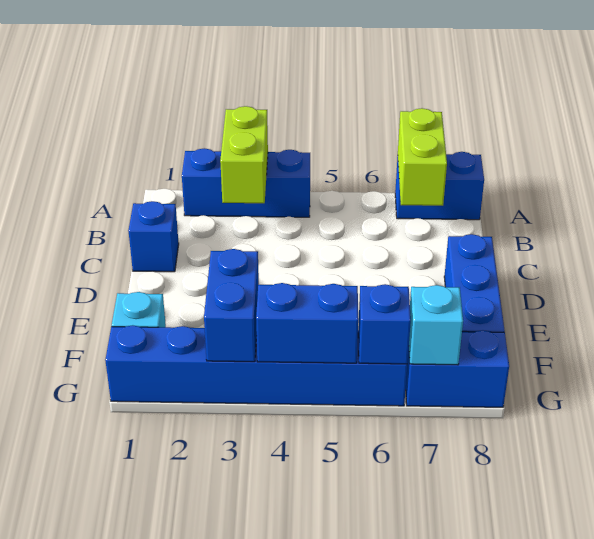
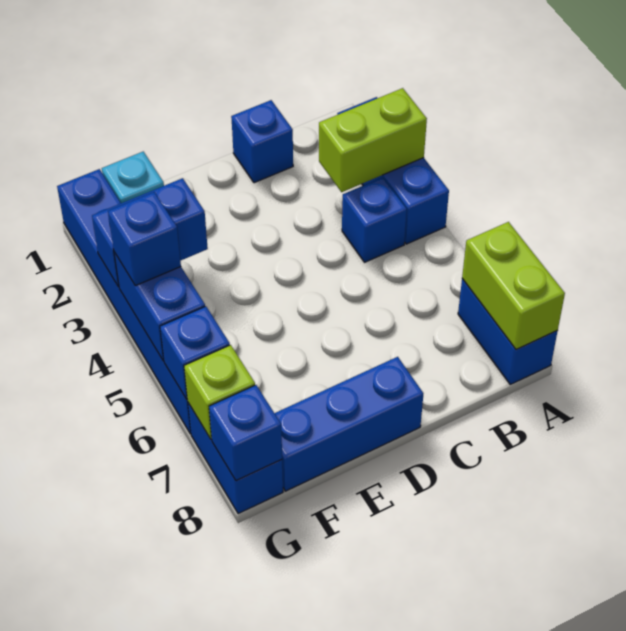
lime 1x2 brick [398,108,447,206] -> lime 1x2 brick turned to [462,222,565,350]
none -> blue 1x1 brick [342,177,407,262]
none -> blue 1x1 brick [108,192,181,286]
cyan 1x1 brick [409,285,463,365] -> lime 1x1 brick [184,345,255,439]
none -> blue 1x1 brick [209,385,282,481]

